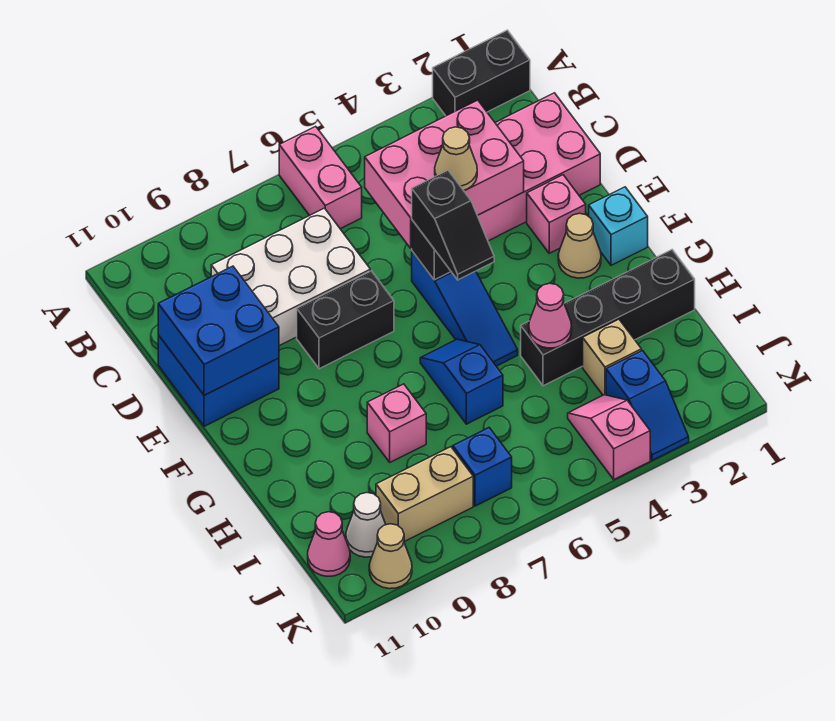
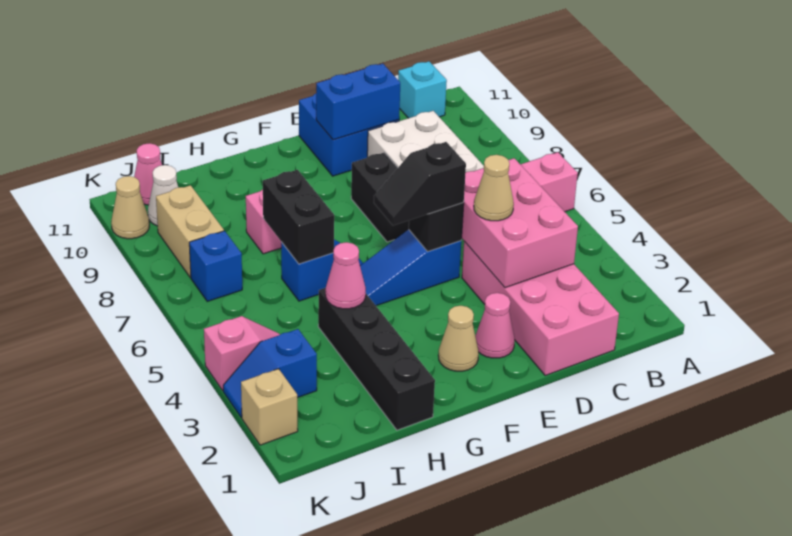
black 1x2 brick [433,30,530,116] -> black 1x2 brick moved to [263,170,334,264]
blue 2x2 brick [158,266,279,395] -> blue 1x2 brick [316,64,400,140]
pink 1x1 brick [527,175,586,253] -> pink 1x1 cone [475,293,515,358]
cyan 1x1 brick [589,187,648,265] -> cyan 1x1 brick moved to [398,61,447,118]
tan 1x1 brick [583,319,641,395] -> tan 1x1 brick moved to [241,369,298,445]

